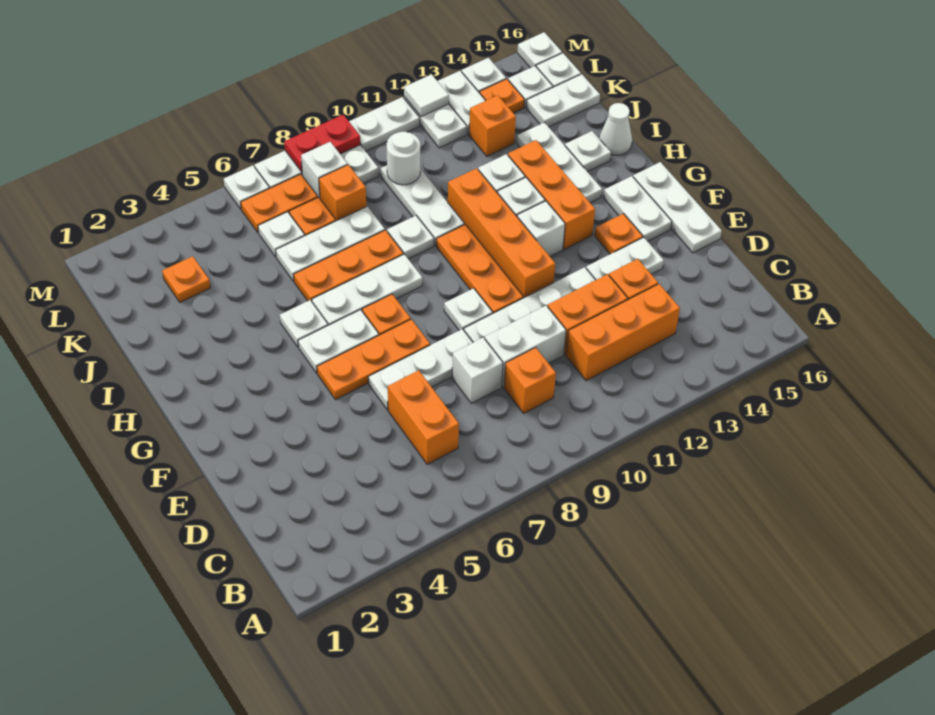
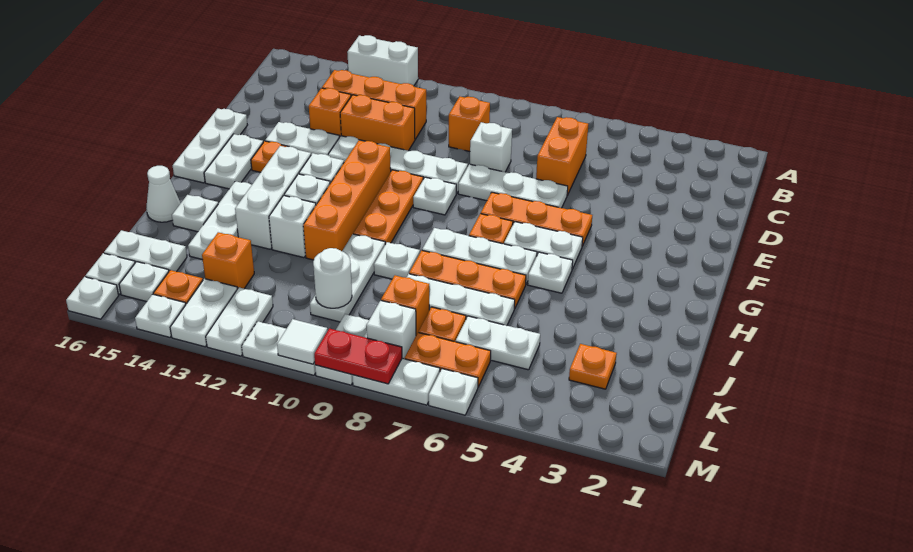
white 1x2 brick [485,306,566,387] -> white 1x2 brick moved to [347,35,418,86]
orange 1x3 brick [508,140,595,249] -> white 1x3 brick [235,146,311,249]
white 1x1 plate [258,212,305,257] -> white 1x2 plate [456,316,540,370]
white 1x1 tile [404,74,449,117] -> white 1x1 tile moved to [277,319,328,364]

